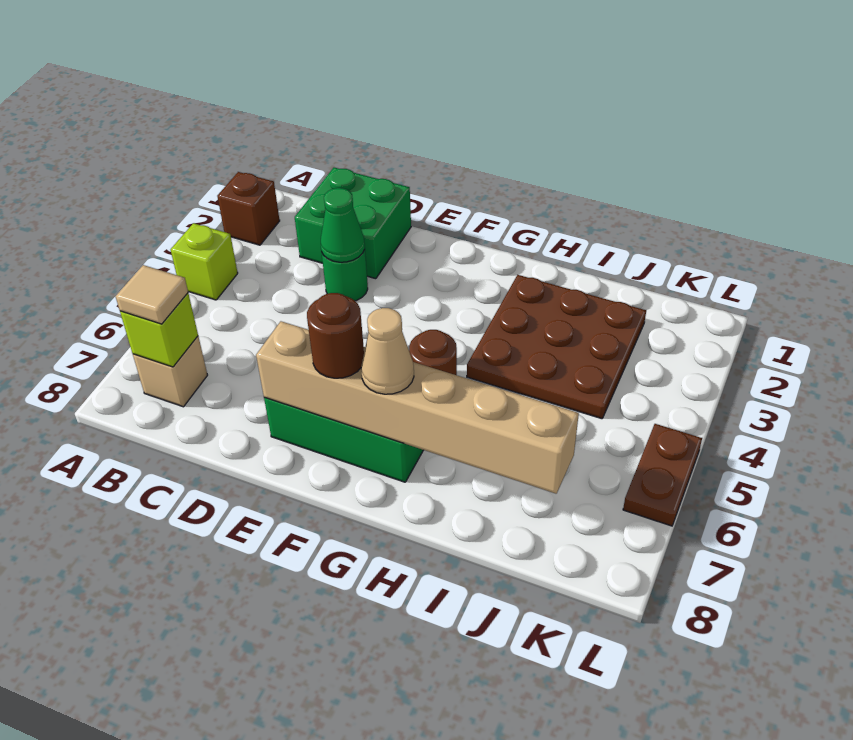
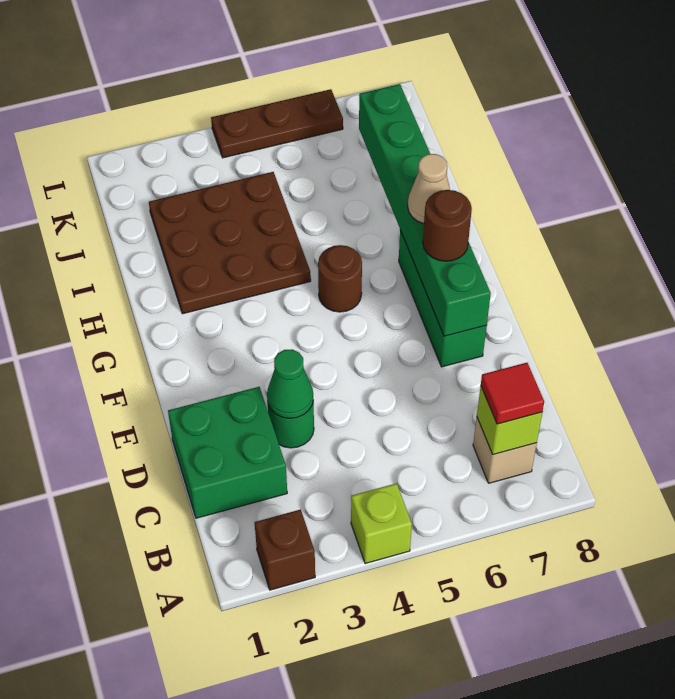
tan 1x1 tile [116,265,188,324] -> red 1x1 tile [481,363,544,424]
tan 1x6 brick [256,321,579,494] -> green 1x6 brick [359,84,491,336]
brown 1x2 plate [623,424,702,526] -> brown 1x3 plate [211,89,343,158]

